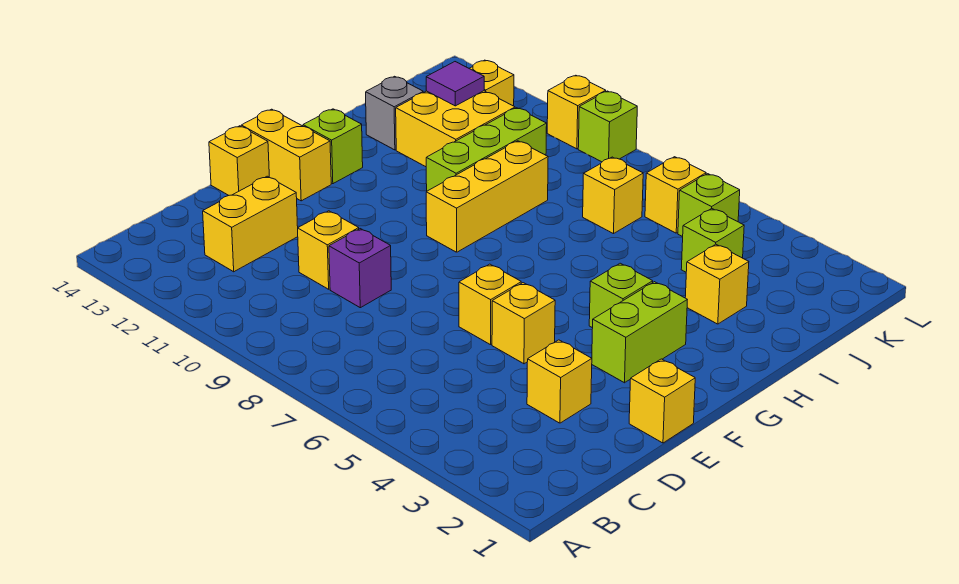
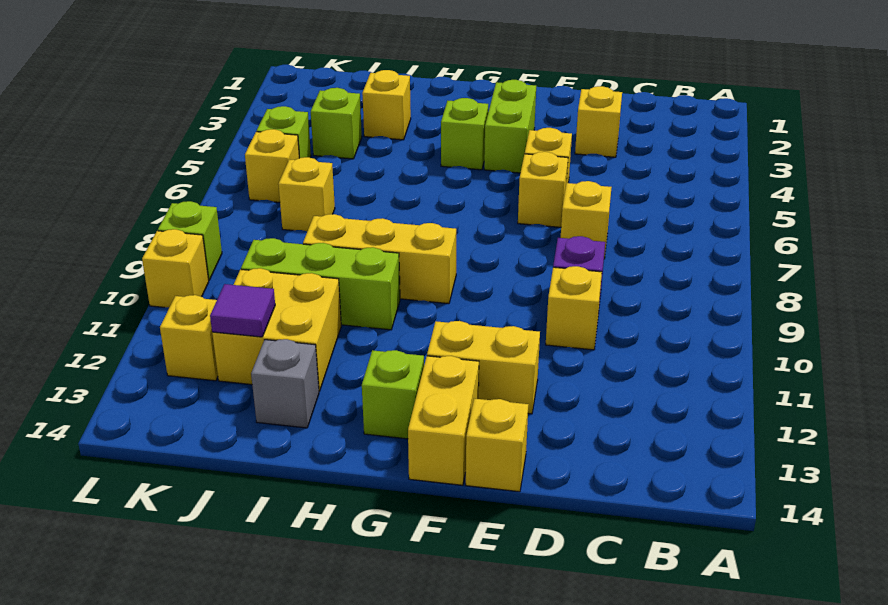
yellow 1x2 brick [203,176,298,272] -> yellow 1x2 brick moved to [427,321,540,414]
yellow 1x1 brick [629,359,695,443] -> yellow 1x1 brick moved to [561,181,612,259]
lime 1x2 brick [592,282,687,383] -> lime 1x2 brick turned to [484,80,536,173]

